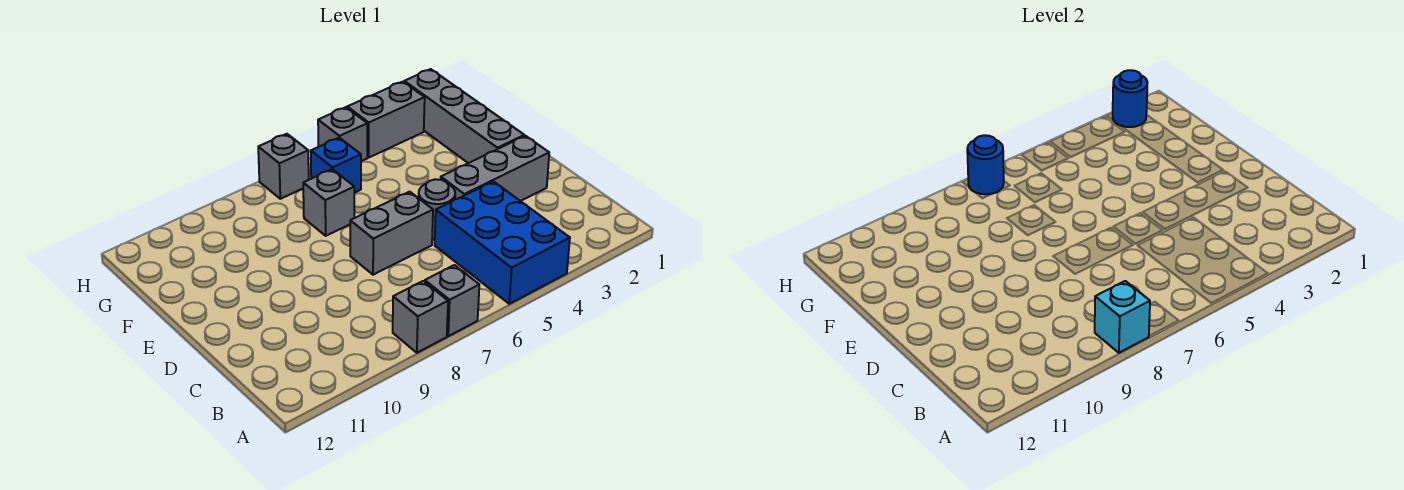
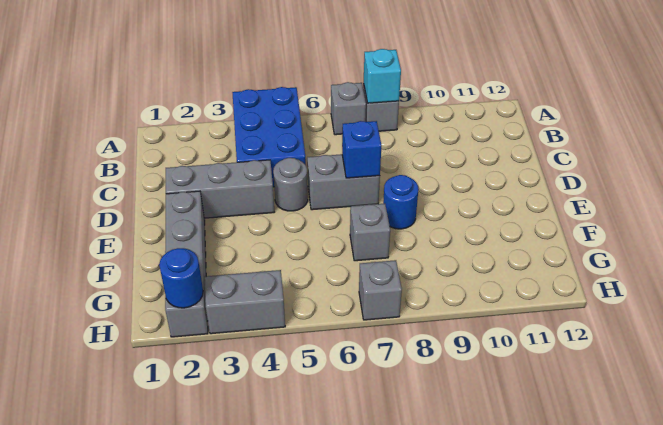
blue 1x1 brick [311,138,361,193] -> blue 1x1 brick moved to [342,121,381,178]
grey 1x1 brick [318,107,367,161] -> none
blue 1x1 round brick [967,135,1004,194] -> blue 1x1 round brick moved to [383,175,418,229]

